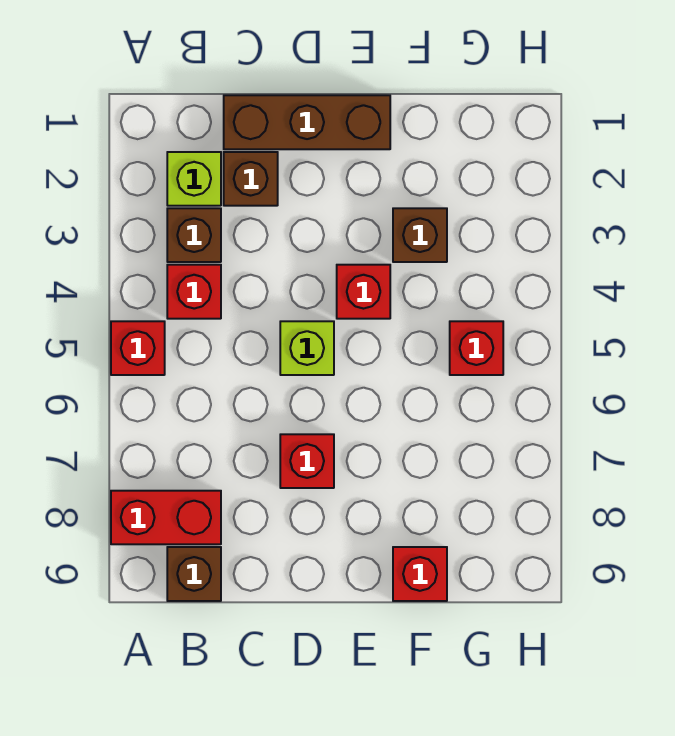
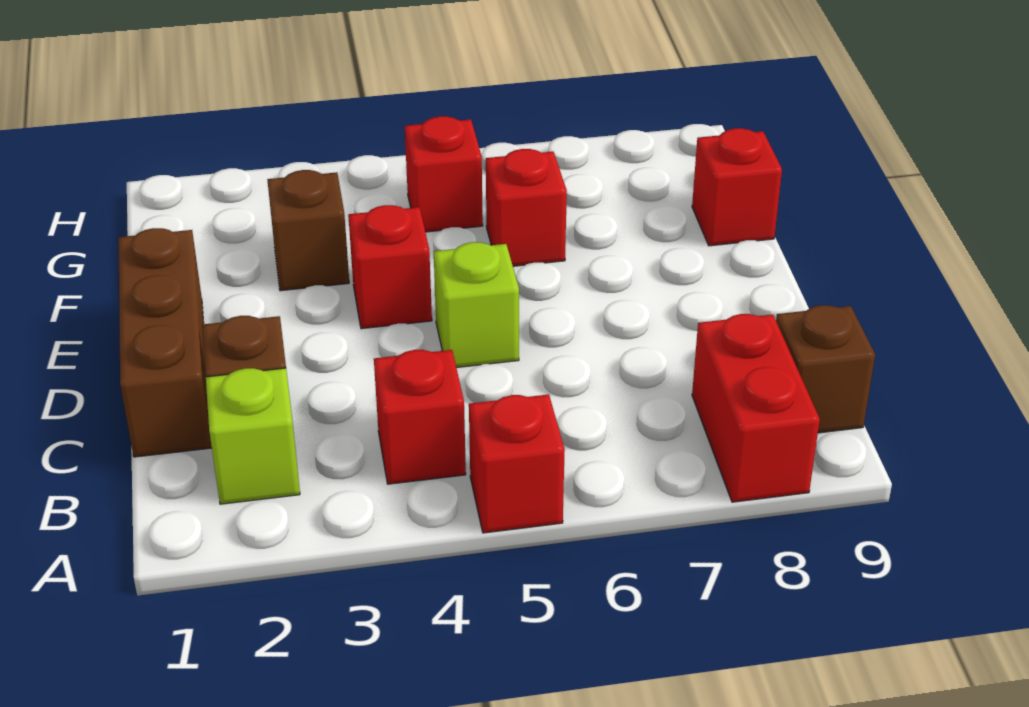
brown 1x1 brick [167,208,221,262] -> none
red 1x1 brick [280,434,334,488] -> red 1x1 brick moved to [486,149,567,266]

